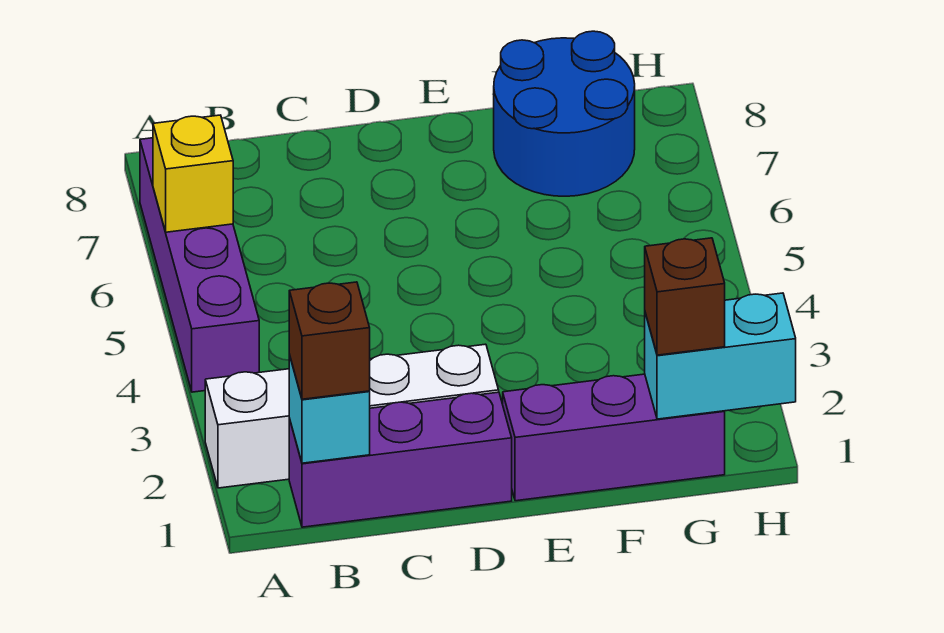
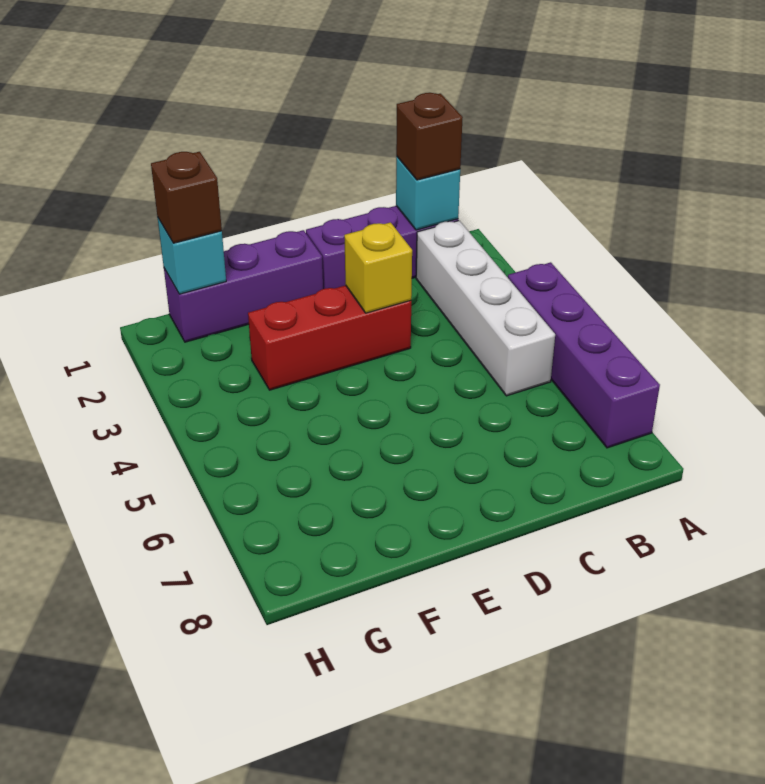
white 1x4 brick [205,344,499,488] -> white 1x4 brick turned to [416,221,555,396]
yellow 1x1 brick [153,115,233,232] -> yellow 1x1 brick moved to [344,222,412,313]
none -> red 1x3 brick [248,285,411,390]
blue 2x2 round brick [494,31,635,196] -> none
cyan 1x2 brick [645,293,796,419] -> cyan 1x1 brick [158,218,226,294]

